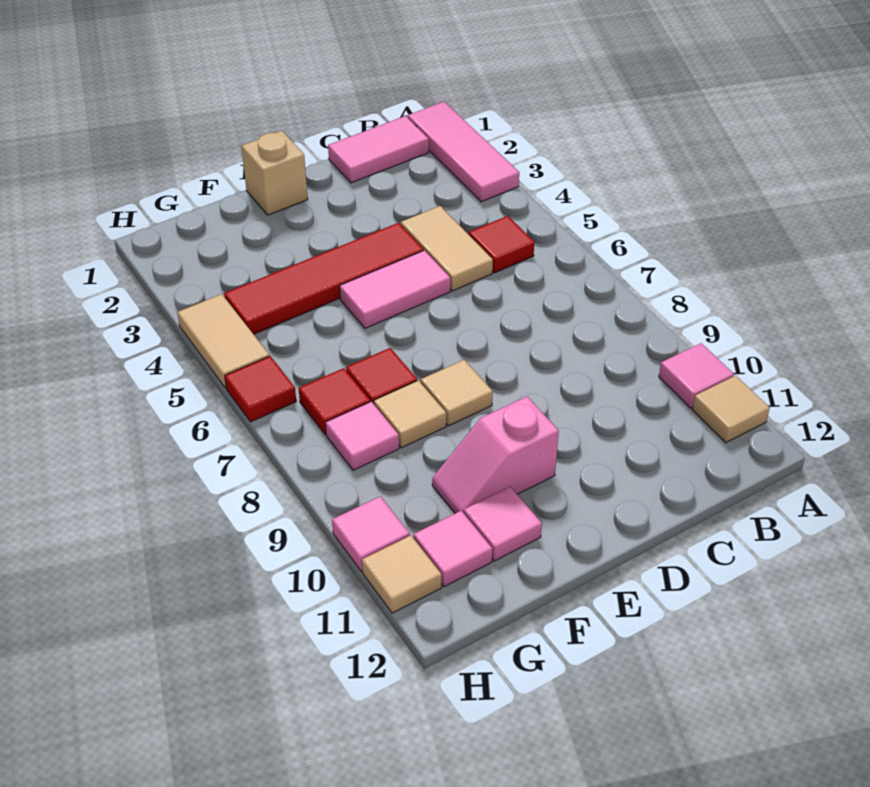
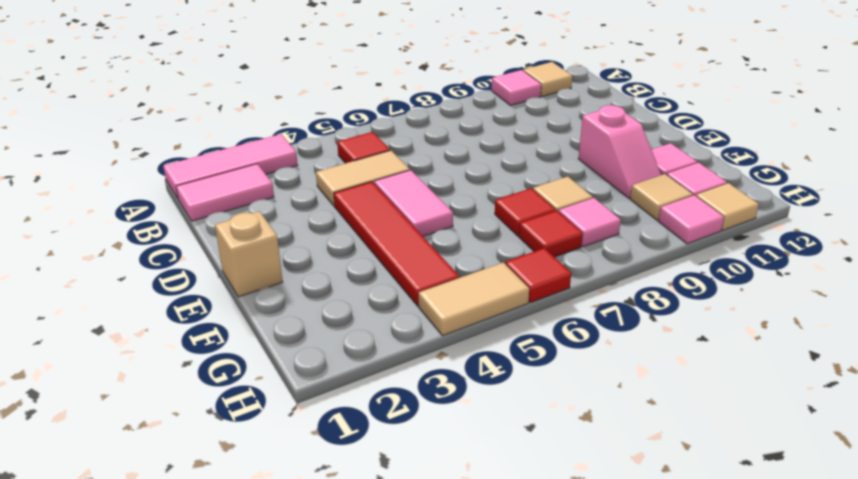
pink 1x2 tile [328,116,429,183] -> pink 1x2 tile turned to [176,164,274,221]
tan 1x1 tile [421,360,493,426] -> tan 1x1 tile moved to [630,174,693,220]

